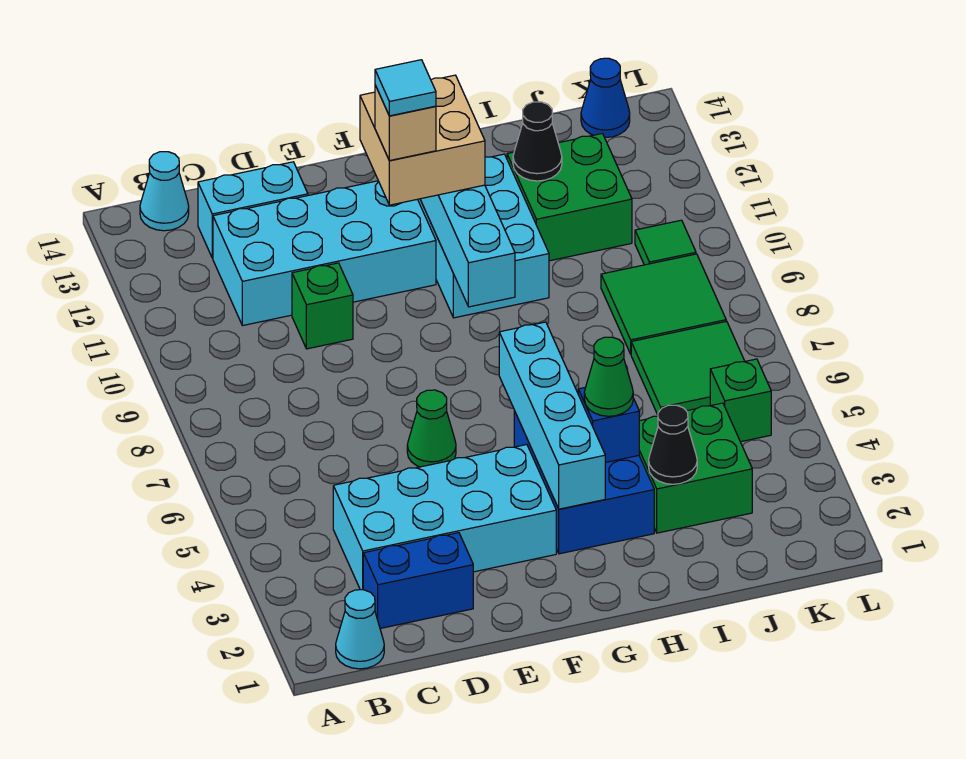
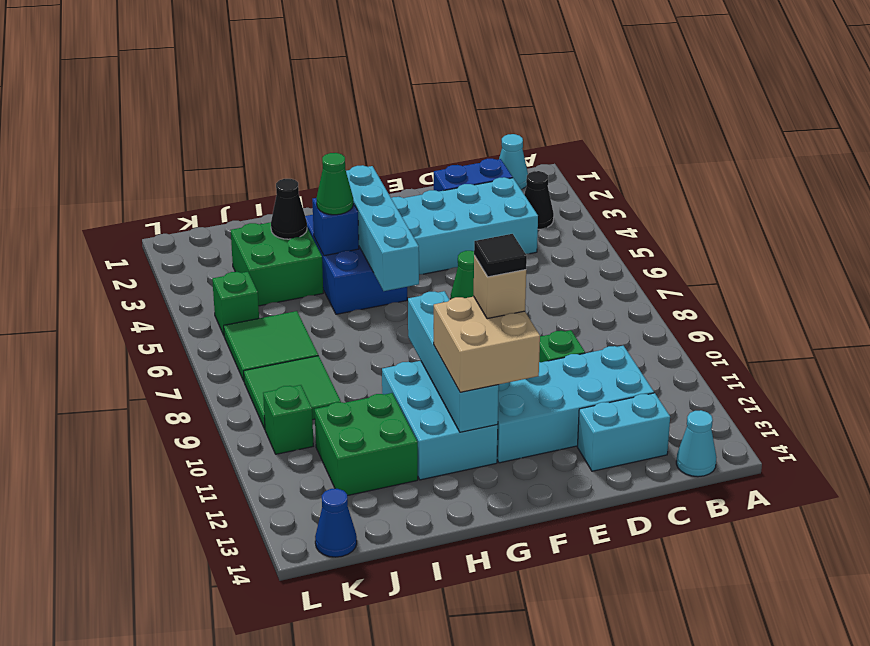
cyan 1x1 tile [375,60,436,116] -> black 1x1 tile [474,234,527,277]
black 1x1 cone [513,102,562,181] -> black 1x1 cone moved to [524,171,554,229]
green 1x1 tile [635,220,696,265] -> green 1x1 brick [263,385,313,454]

